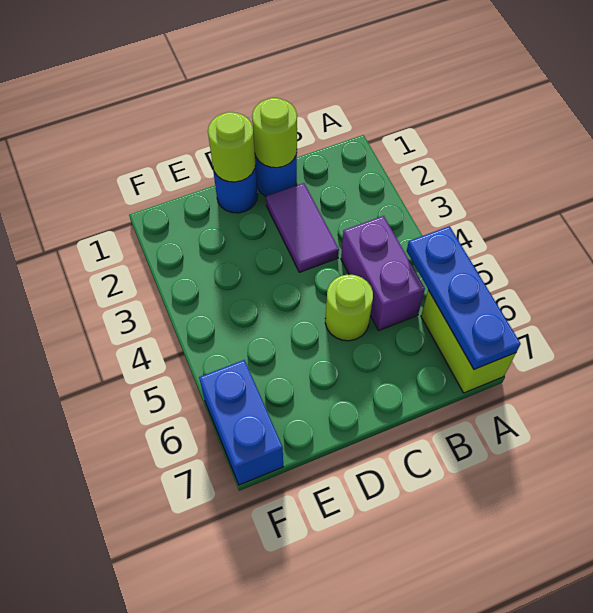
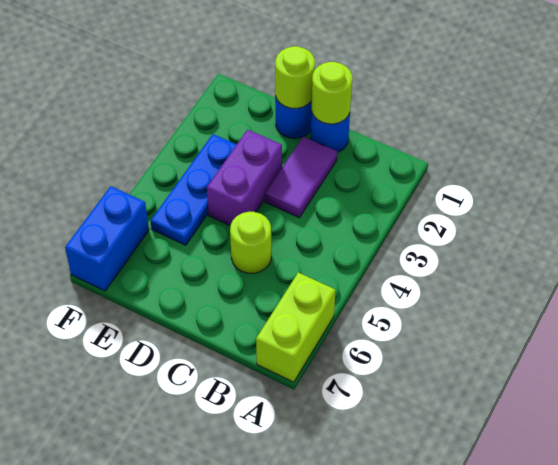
blue 1x3 plate [407,226,521,369] -> blue 1x3 plate moved to [151,134,237,245]
purple 1x2 brick [341,216,425,330] -> purple 1x2 brick moved to [207,130,282,225]

